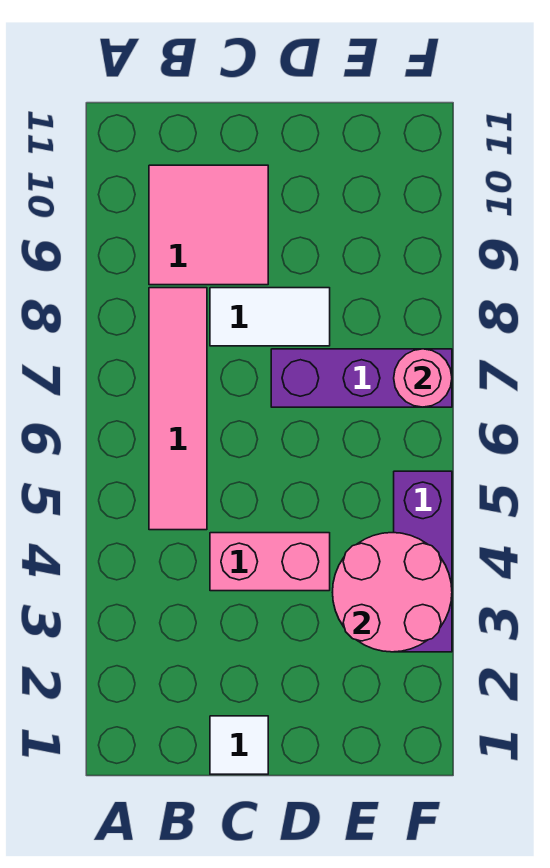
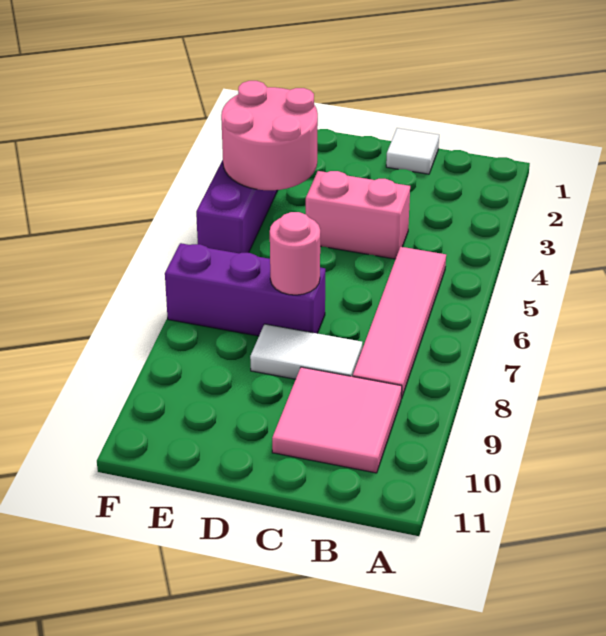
pink 1x1 round brick [394,349,452,407] -> pink 1x1 round brick moved to [270,212,321,295]

